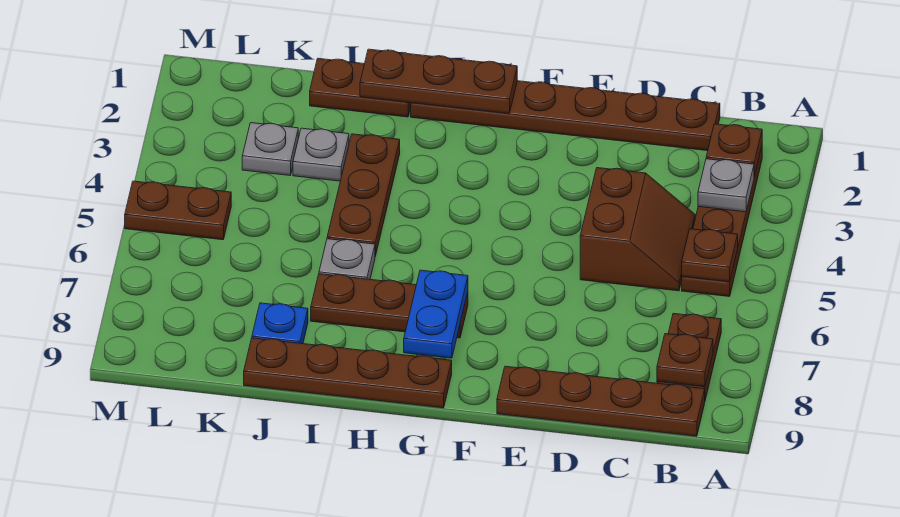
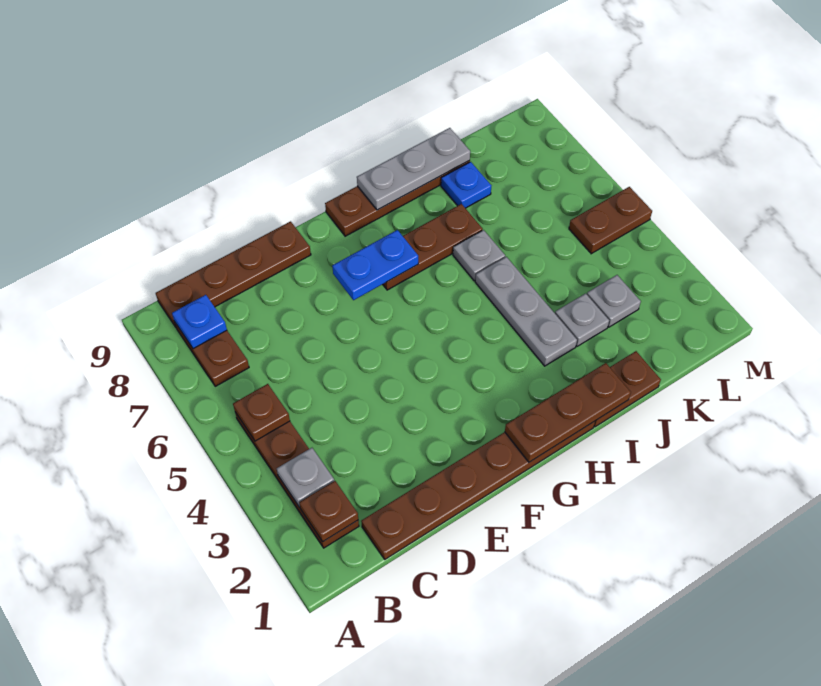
brown 1x1 plate [657,334,713,387] -> blue 1x1 plate [172,295,227,349]
brown 2x2 slope [580,168,695,291] -> none
blue 1x2 plate [404,270,468,358] -> blue 1x2 plate turned to [332,230,418,300]
none -> grey 1x3 plate [357,128,470,210]
brown 1x3 plate [327,134,400,256] -> grey 1x3 plate [475,257,577,366]

